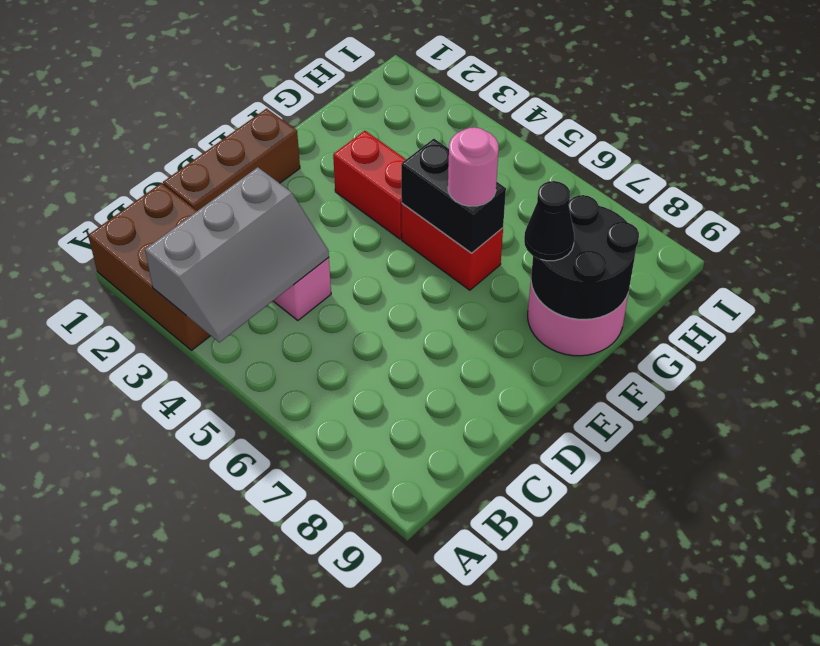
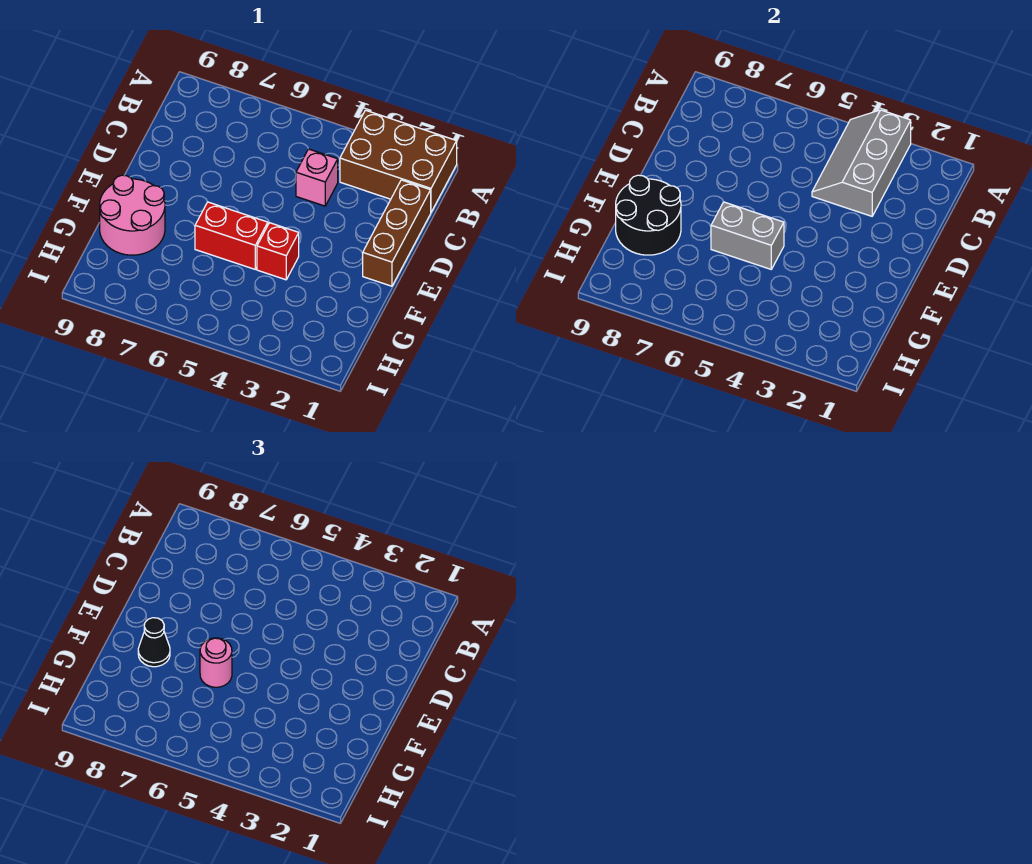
red 1x2 brick [333,131,406,239] -> red 1x1 brick [257,223,299,280]
black 1x2 brick [401,139,506,253] -> grey 1x2 brick [711,202,784,269]

